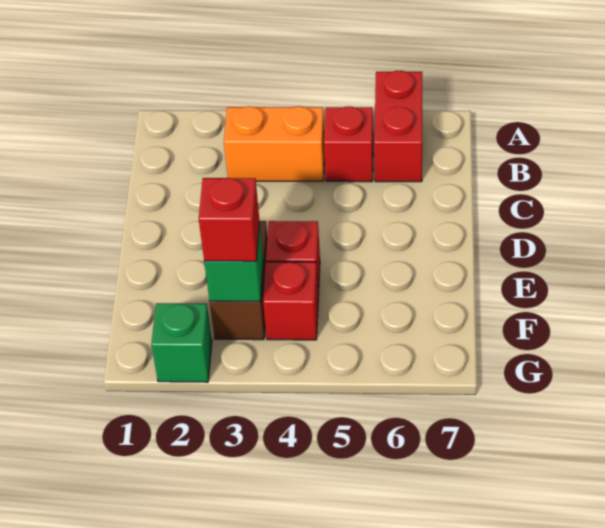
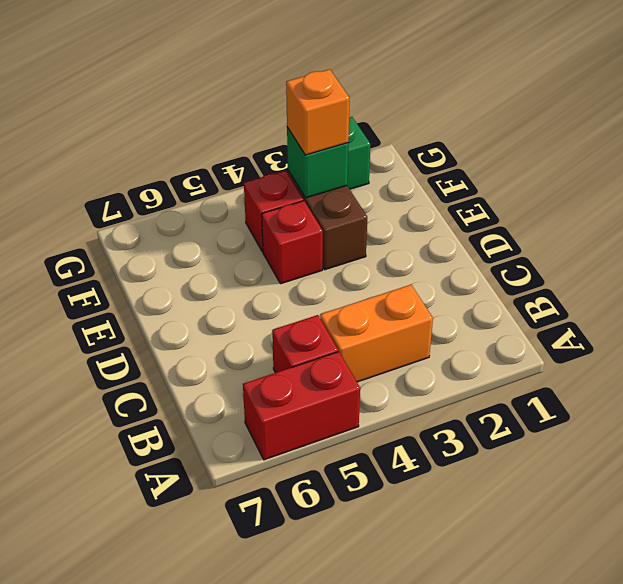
red 1x2 brick [374,71,422,182] -> red 1x2 brick turned to [243,352,360,460]
red 1x1 brick [199,178,259,261] -> orange 1x1 brick [286,69,349,155]

